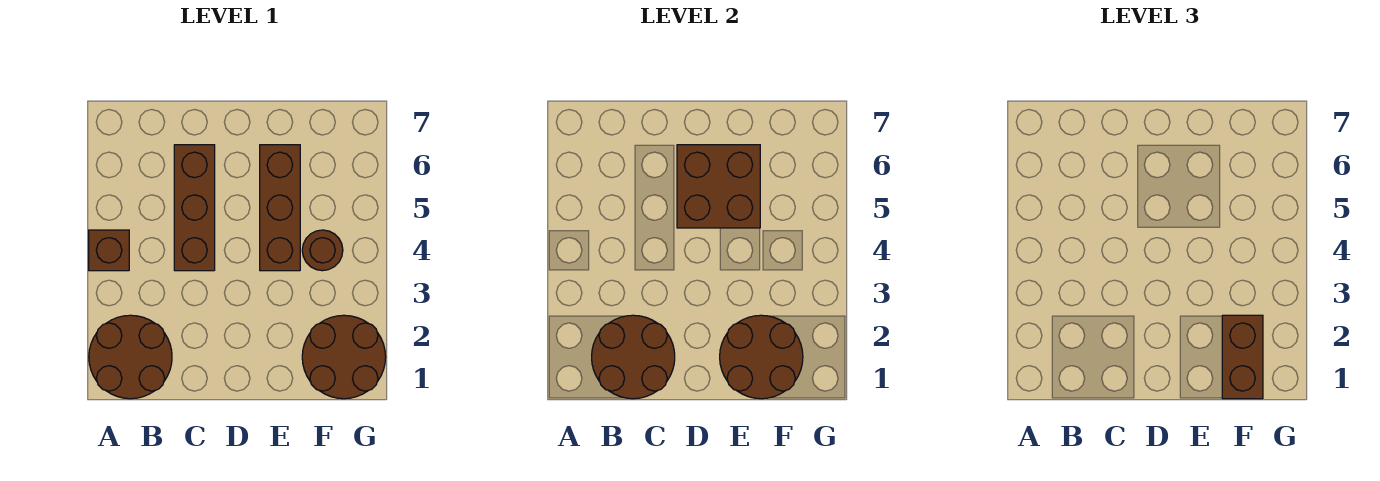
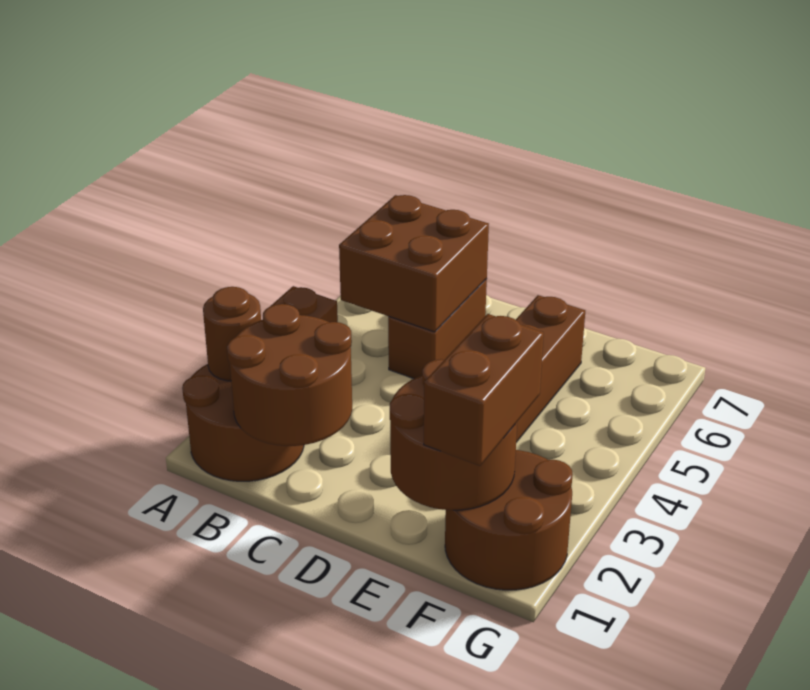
brown 1x3 brick [174,145,215,271] -> brown 1x2 brick [388,279,487,379]
brown 2x2 brick [677,145,760,228] -> brown 2x2 brick moved to [339,195,489,332]
brown 1x1 round brick [302,230,343,271] -> brown 1x1 round brick moved to [203,287,261,381]

